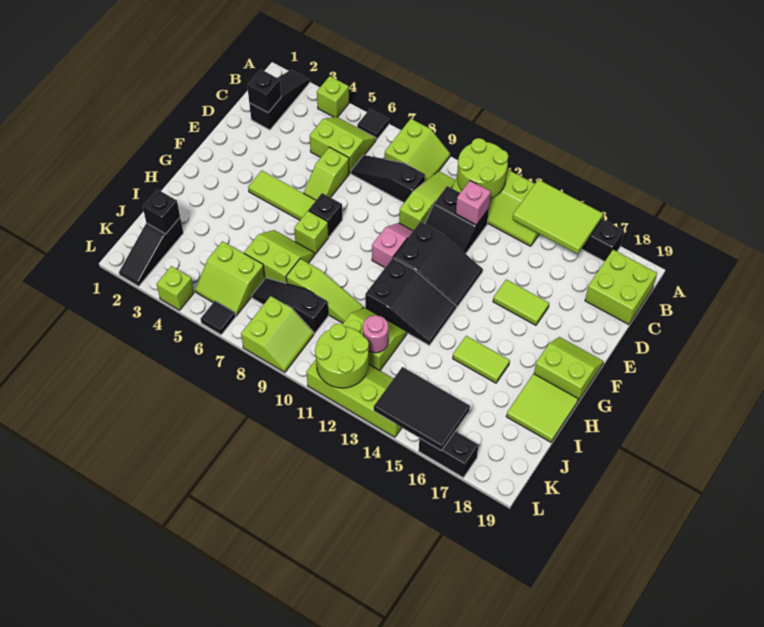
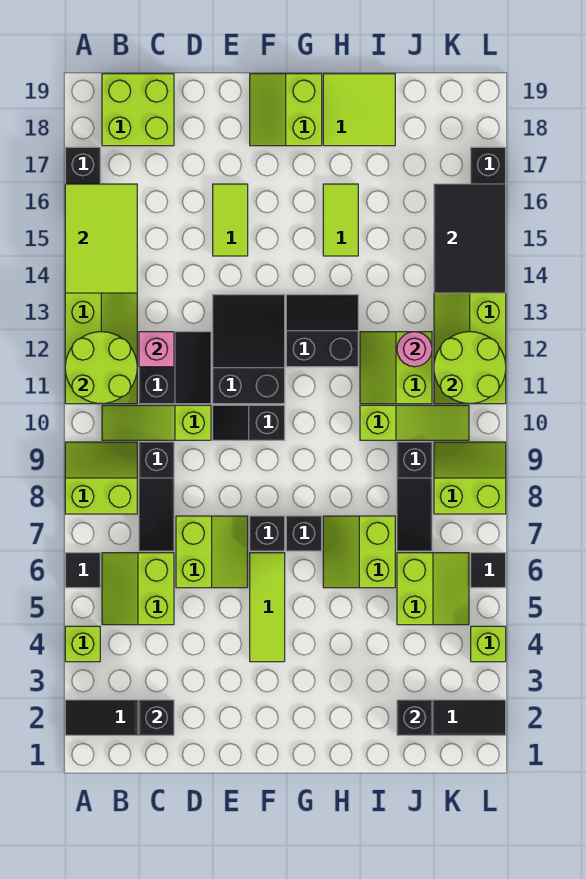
lime 1x2 slope [304,147,349,200] -> lime 2x2 slope [176,516,248,588]
pink 1x2 slope [372,223,413,268] -> black 1x2 slope [213,405,285,440]
lime 1x1 brick [294,211,329,254] -> black 1x1 brick [286,516,322,551]
black 2x3 slope [365,258,456,345] -> black 2x2 slope [286,295,358,367]
lime 1x3 slope [286,259,364,323] -> lime 1x3 slope turned to [360,405,469,440]

